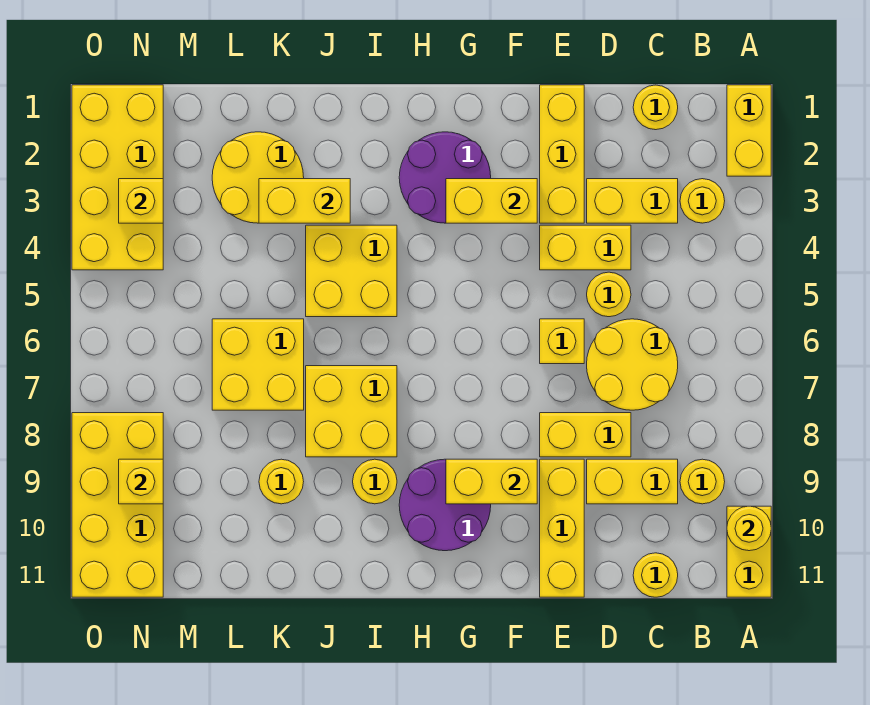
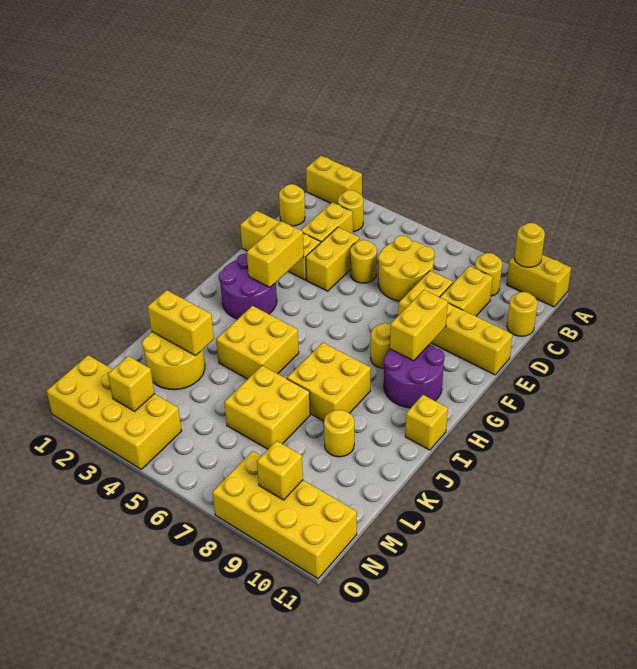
yellow 1x1 brick [540,319,584,364] -> yellow 1x1 brick moved to [405,395,448,450]
yellow 1x1 round brick [353,459,397,504] -> yellow 1x1 round brick moved to [370,323,391,368]
yellow 1x2 brick [259,179,350,223] -> yellow 1x2 brick turned to [148,290,214,356]

